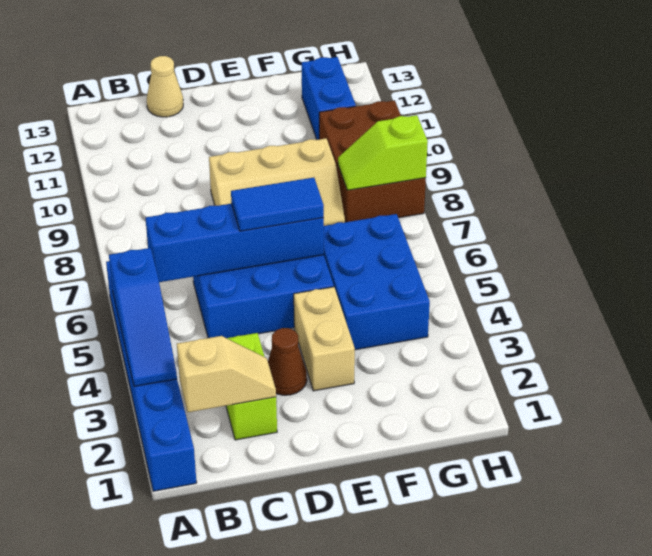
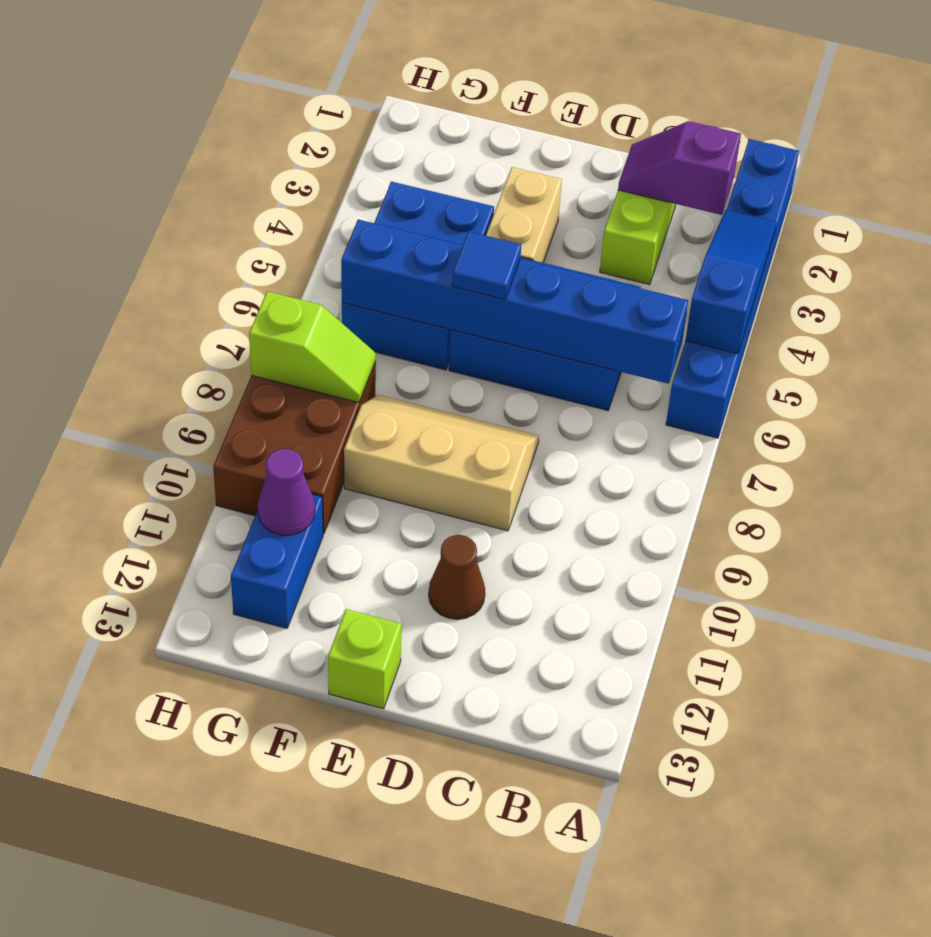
tan 1x2 slope [177,336,276,412] -> purple 1x2 slope [618,121,741,215]
blue 1x4 brick [146,204,324,282] -> blue 1x6 brick [341,219,688,384]
tan 1x1 cone [147,56,183,117] -> none
brown 1x1 cone [268,328,307,395] -> brown 1x1 cone moved to [429,535,485,619]
blue 1x2 tile [231,178,324,231] -> blue 1x1 tile [452,232,521,299]
none -> lime 1x1 brick [328,609,401,709]
none -> purple 1x1 cone [258,449,315,535]

